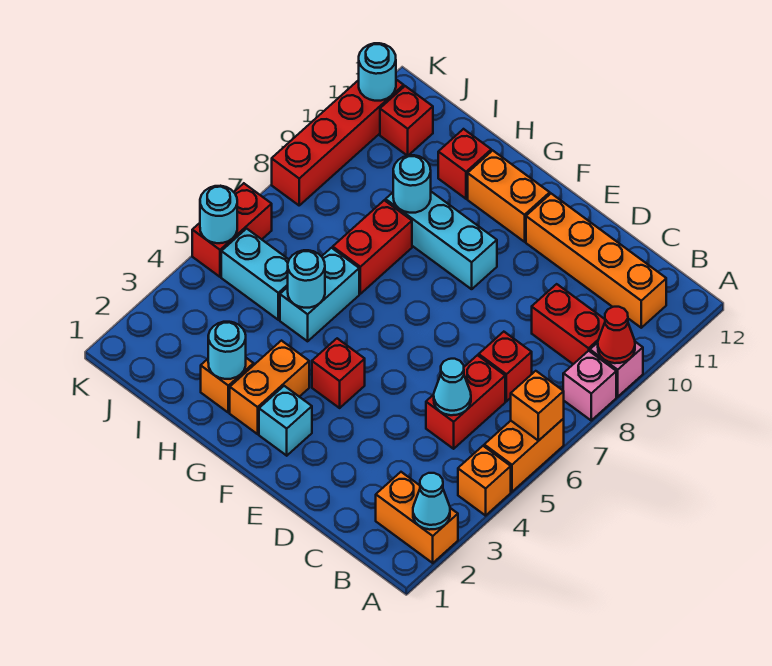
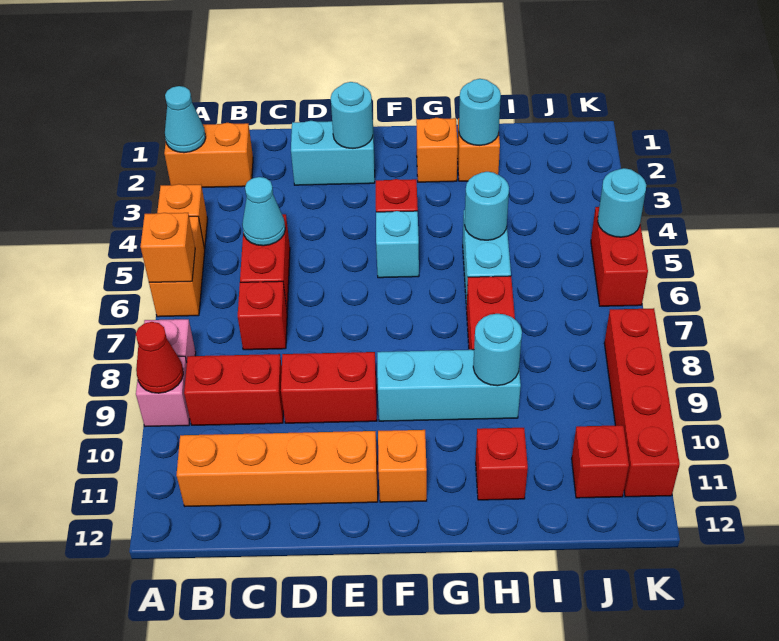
none -> red 1x2 brick [281,352,377,423]
cyan 1x1 brick [259,386,312,456] -> cyan 1x1 brick moved to [376,211,419,278]
orange 1x2 brick [468,150,550,242] -> orange 1x1 brick [378,430,427,502]
orange 1x2 brick [230,341,309,434] -> orange 1x1 brick [416,118,458,182]
cyan 1x2 brick [221,229,289,320] -> cyan 1x2 brick moved to [291,121,375,185]
cyan 1x1 round brick [359,43,396,101] -> cyan 1x1 round brick moved to [331,82,373,148]

